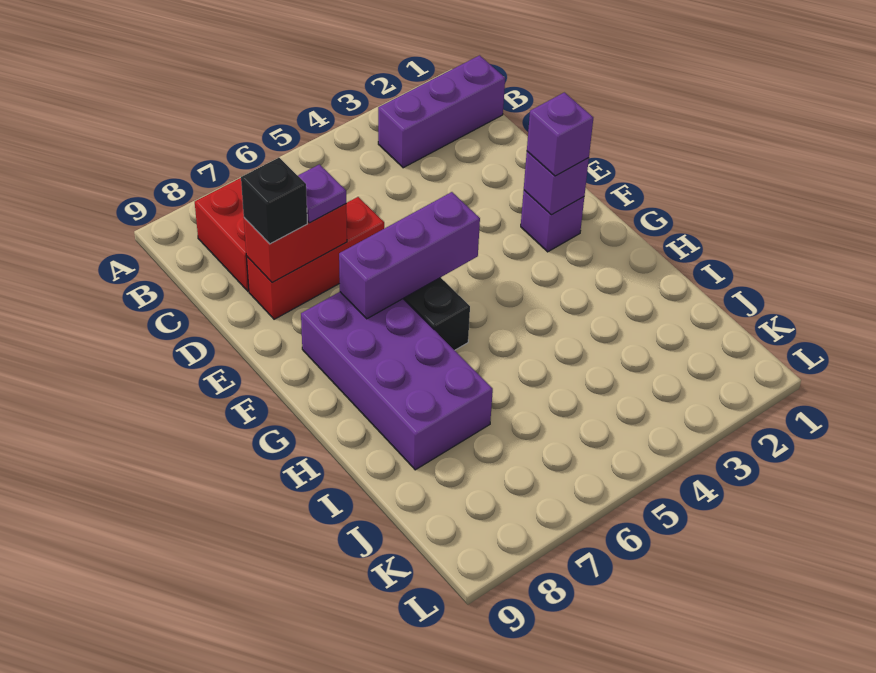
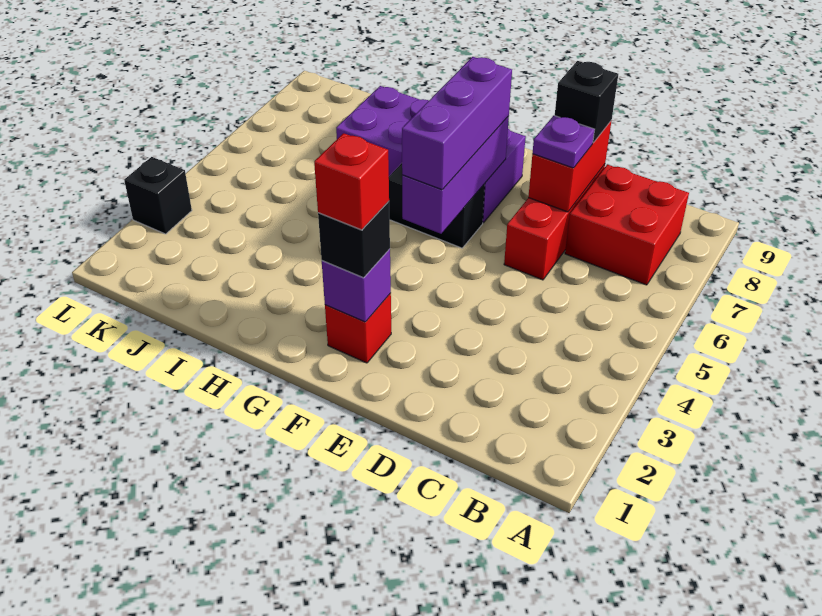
purple 1x3 brick [378,55,505,168] -> purple 1x3 brick moved to [402,57,512,190]
purple 1x1 brick [521,190,584,252] -> red 1x1 brick [325,294,391,363]
purple 1x1 brick [527,92,593,176] -> black 1x1 brick [318,201,390,278]
none -> red 1x1 brick [314,133,389,230]
none -> black 1x1 brick [124,157,192,234]

